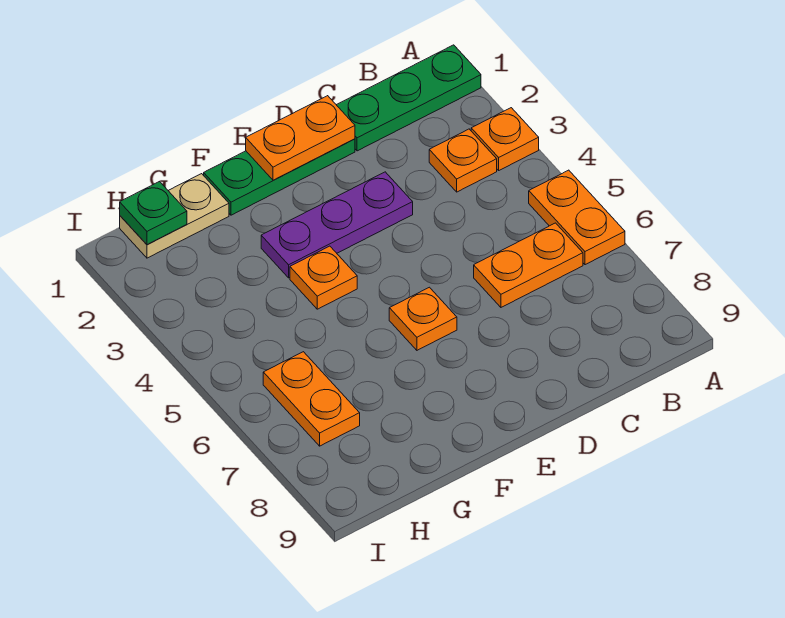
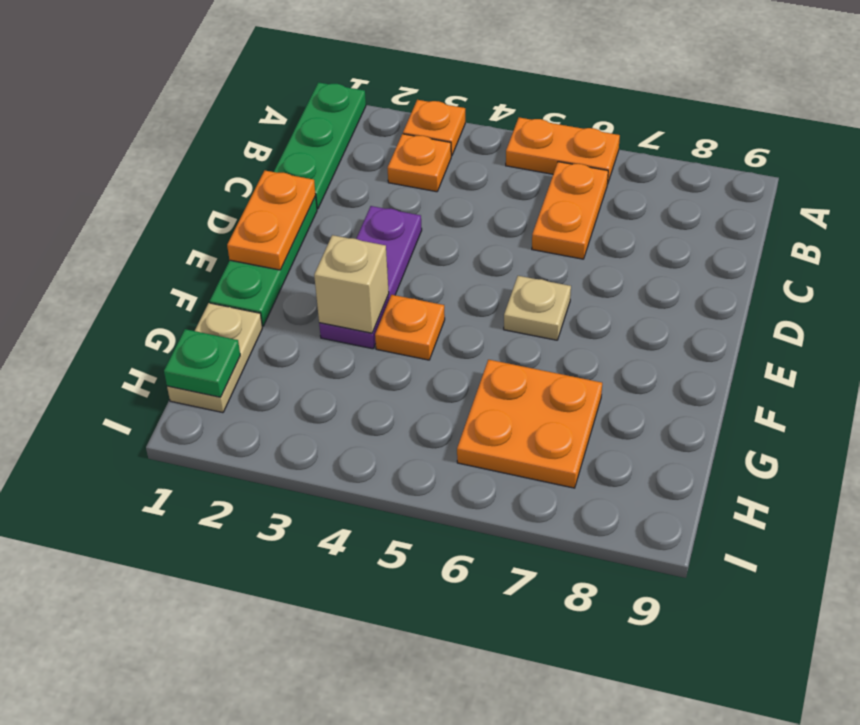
orange 1x1 plate [389,287,457,350] -> tan 1x1 plate [504,276,571,340]
none -> tan 1x1 brick [314,235,389,333]
orange 1x2 plate [263,352,360,446] -> orange 2x2 plate [457,360,602,488]

